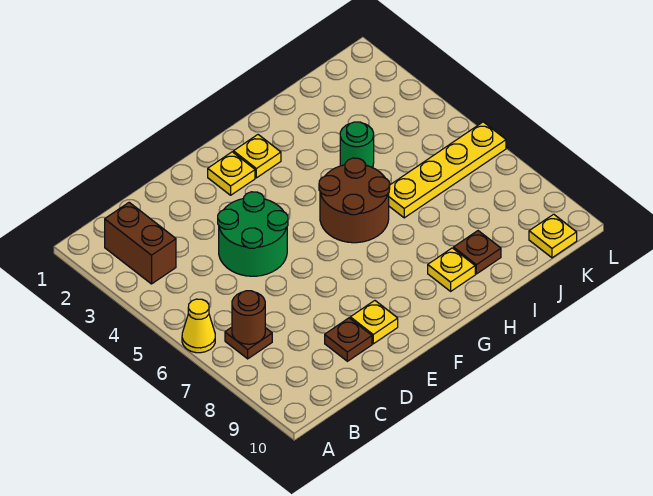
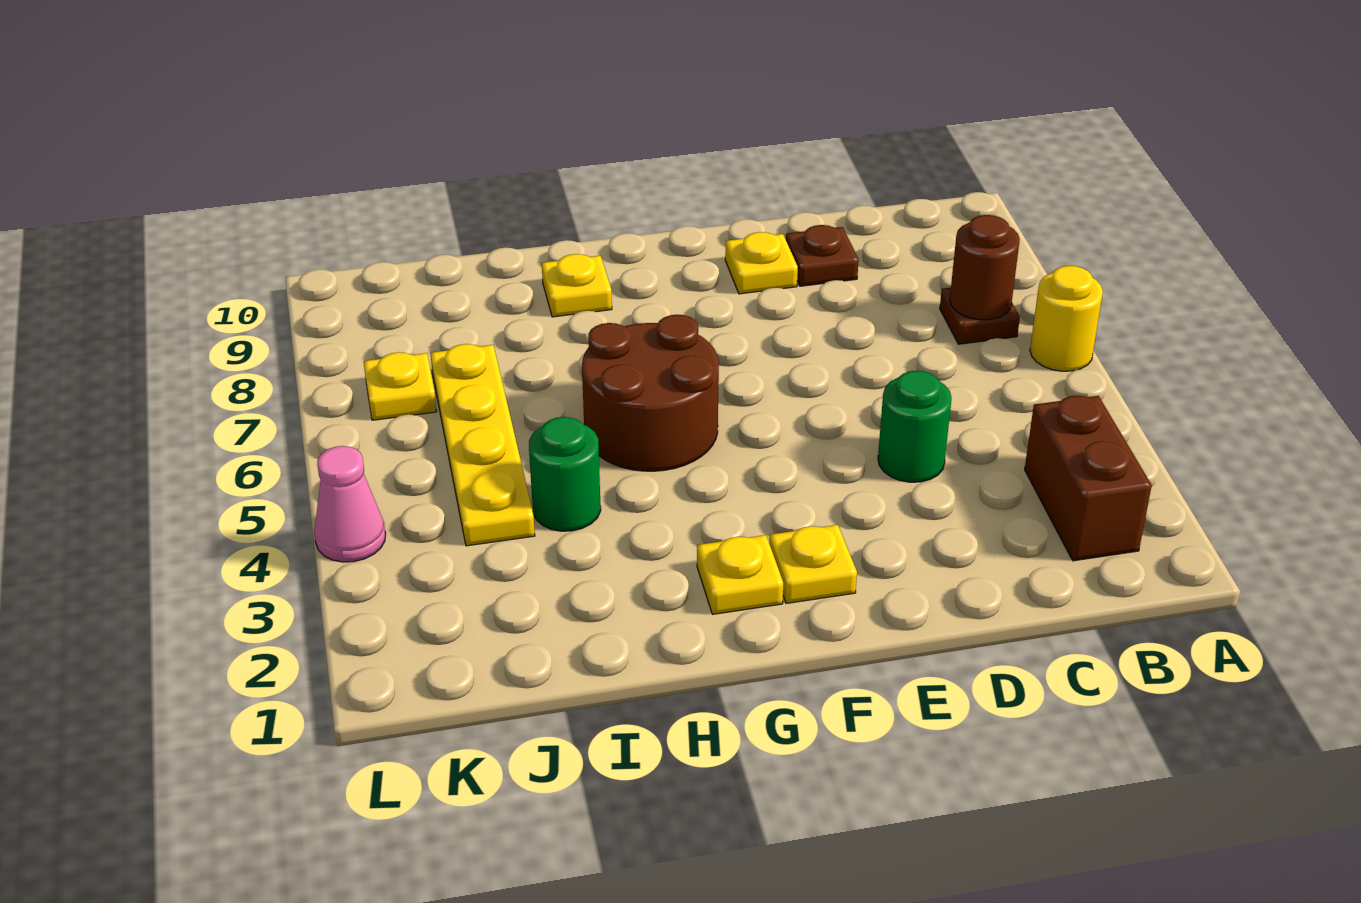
yellow 1x1 cone [182,299,215,353] -> yellow 1x1 round brick [1030,266,1103,371]
green 2x2 round brick [218,192,288,276] -> green 1x1 round brick [878,371,951,482]
yellow 1x4 plate [389,122,506,218] -> yellow 1x4 plate turned to [431,344,535,546]
brown 1x1 plate [454,231,501,274] -> none
yellow 1x1 plate [529,214,577,258] -> yellow 1x1 plate moved to [364,352,437,420]
none -> pink 1x1 cone [314,446,386,562]

